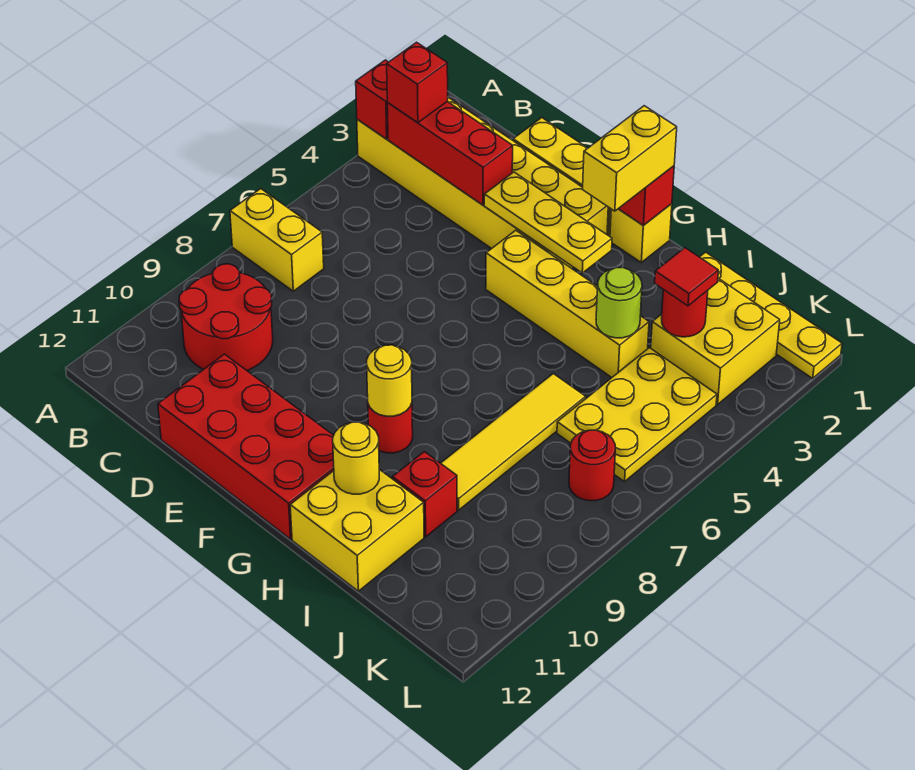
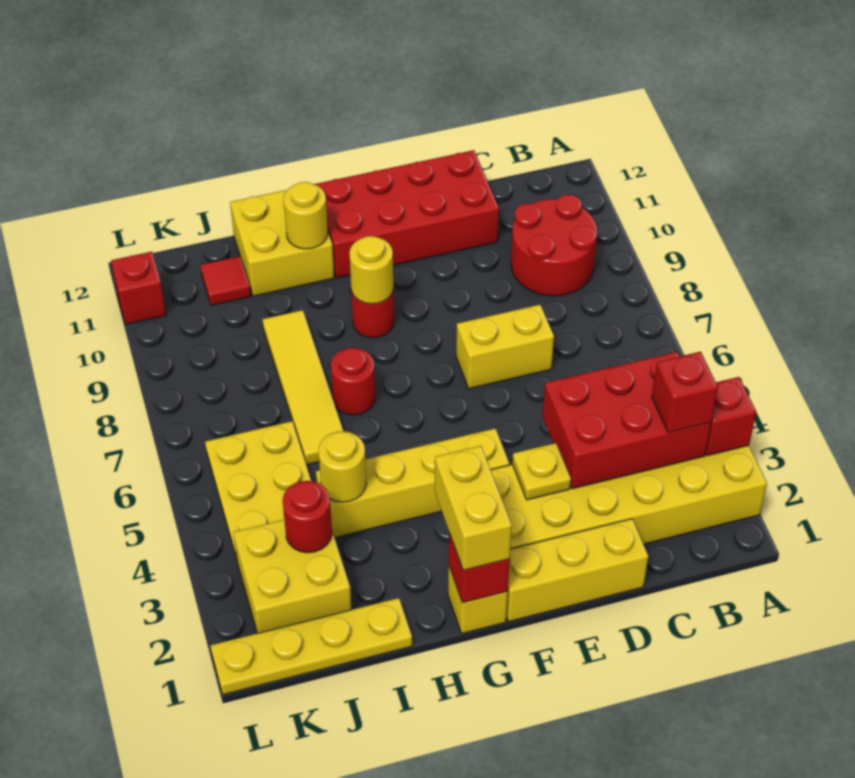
yellow 1x2 brick [230,189,324,291] -> yellow 1x2 brick moved to [456,305,554,389]
red 1x3 brick [387,102,513,205] -> red 2x3 brick [542,352,711,489]
yellow 1x3 plate [484,172,612,273] -> yellow 1x1 plate [512,443,571,500]
lime 1x1 round brick [596,268,642,338] -> yellow 1x1 round brick [318,431,366,502]
red 1x1 brick [393,452,457,537] -> red 1x1 brick moved to [111,252,166,324]
red 1x1 tile [655,248,718,306] -> red 1x1 tile moved to [200,256,251,306]
red 1x1 round brick [569,430,615,501] -> red 1x1 round brick moved to [331,348,375,415]

